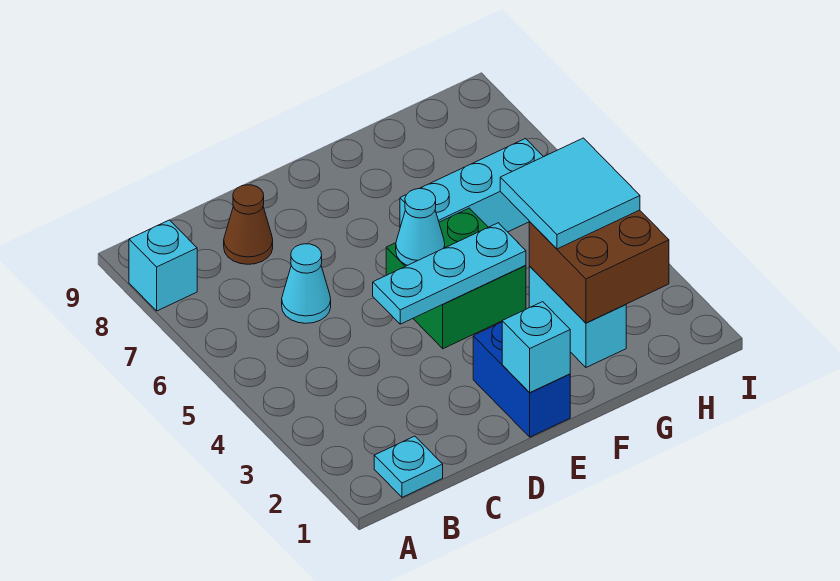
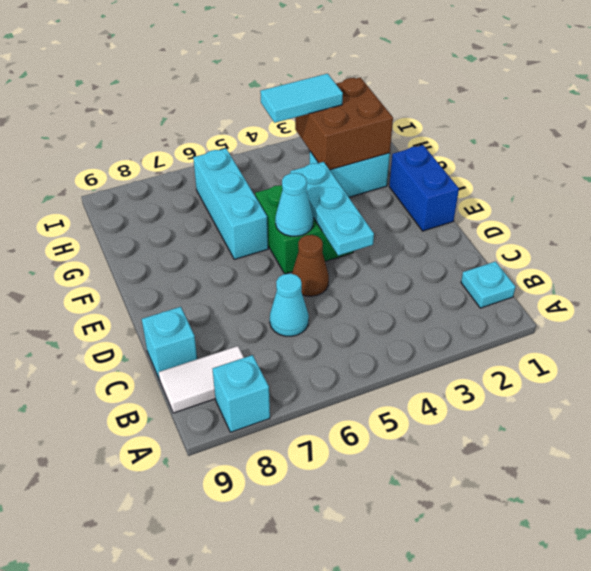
none -> white 1x2 tile [159,346,244,413]
brown 1x1 cone [224,185,273,264] -> brown 1x1 cone moved to [292,235,329,296]
blue 1x2 brick [473,322,570,437] -> blue 1x2 brick turned to [389,145,459,231]
cyan 1x1 brick [502,302,570,393] -> cyan 1x1 brick moved to [142,307,197,380]
cyan 2x2 tile [500,138,640,249] -> cyan 1x2 tile [260,74,343,123]

